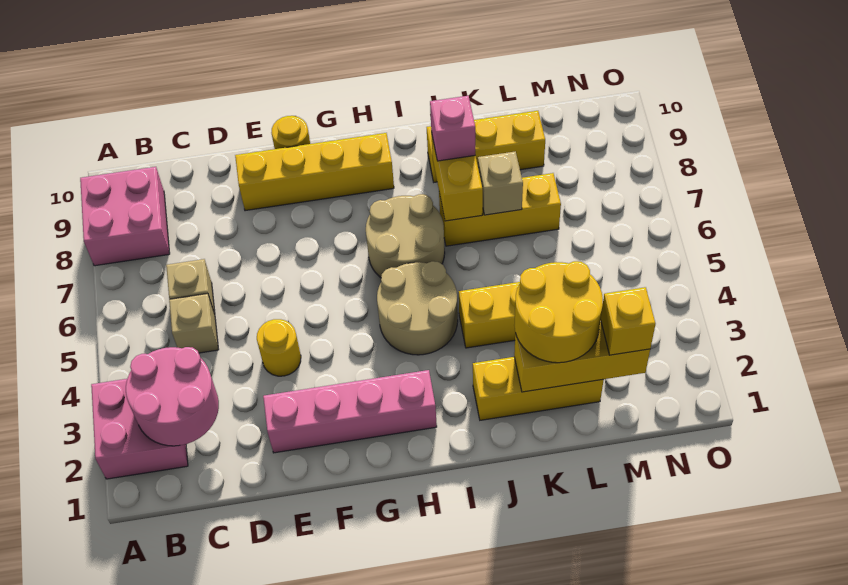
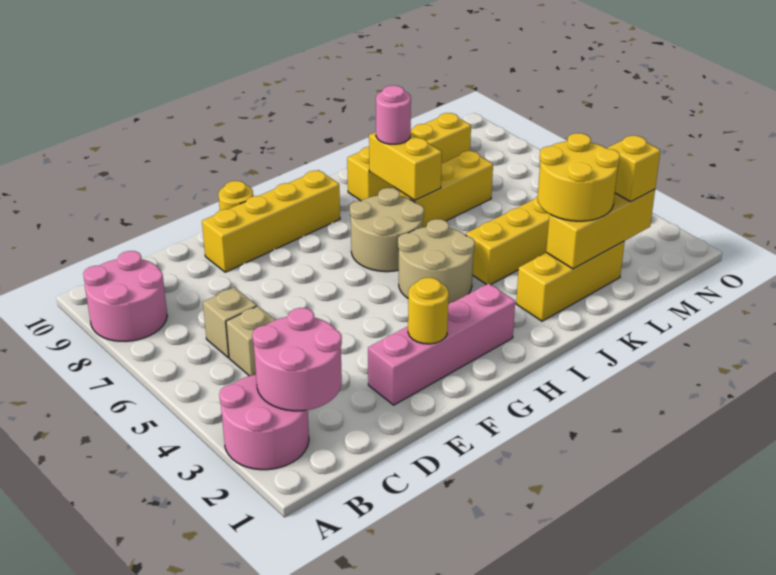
pink 2x2 brick [91,379,188,479] -> pink 2x2 round brick [219,375,309,470]
pink 2x2 brick [80,167,170,266] -> pink 2x2 round brick [83,251,167,341]
yellow 1x1 round brick [257,319,301,376] -> yellow 1x1 round brick moved to [408,278,449,344]
pink 1x1 brick [430,96,475,161] -> pink 1x1 round brick [376,86,411,144]
yellow 1x3 brick [427,111,545,182] -> yellow 1x4 brick [347,113,471,201]
tan 1x1 brick [478,151,523,215] -> none

